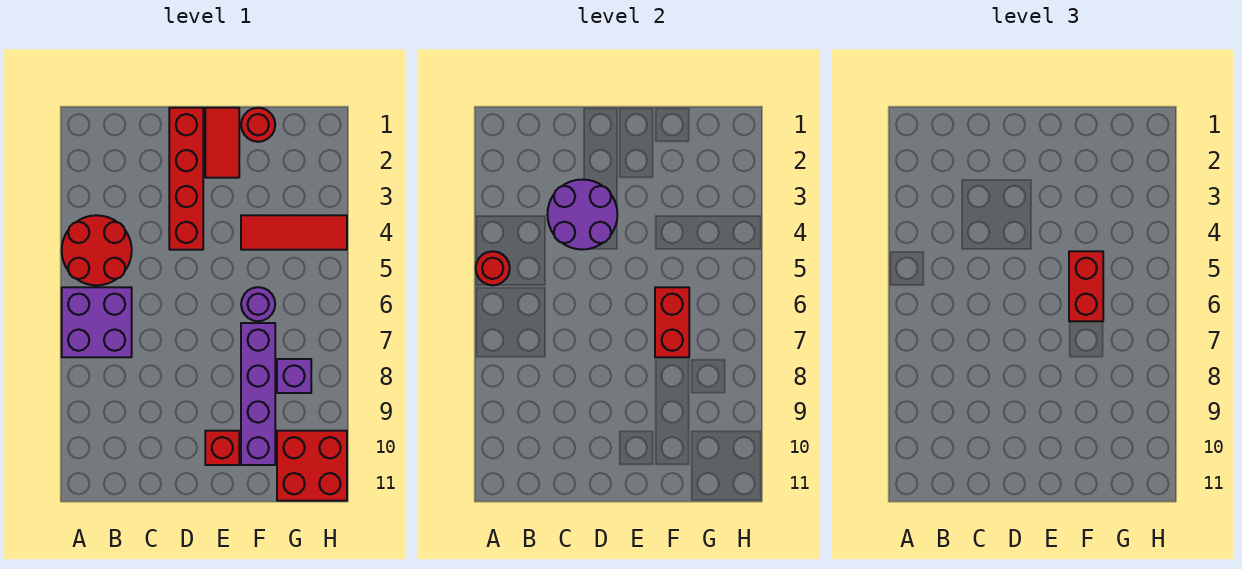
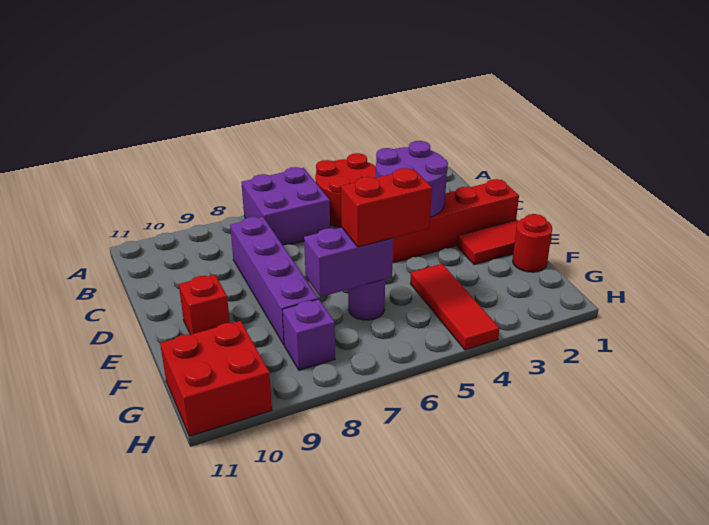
red 1x1 round brick [476,251,510,285] -> none
red 1x2 brick [655,287,689,357] -> purple 1x2 brick [304,227,393,297]
purple 1x4 brick [241,323,275,465] -> purple 1x4 brick turned to [230,217,318,345]

